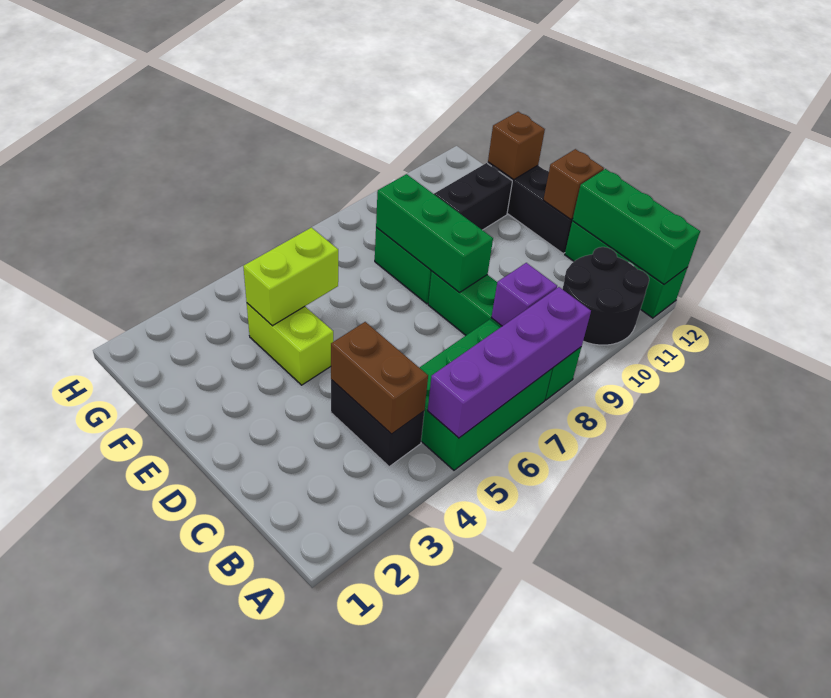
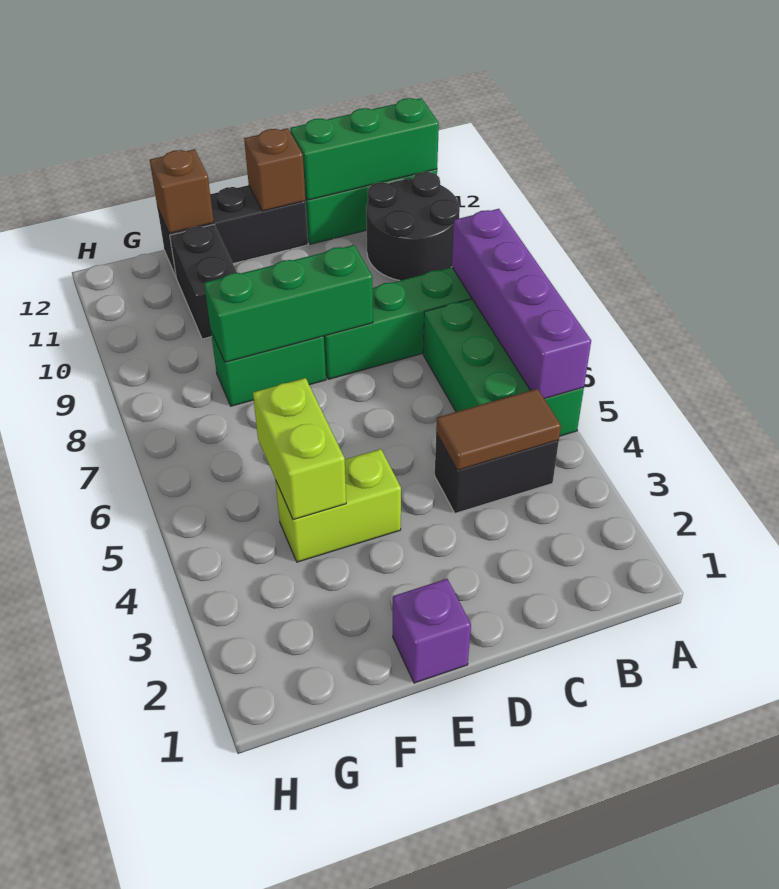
brown 1x2 brick [331,322,428,434] -> brown 1x2 tile [436,389,561,470]
purple 1x1 brick [491,263,557,326] -> purple 1x1 brick moved to [393,579,471,683]

